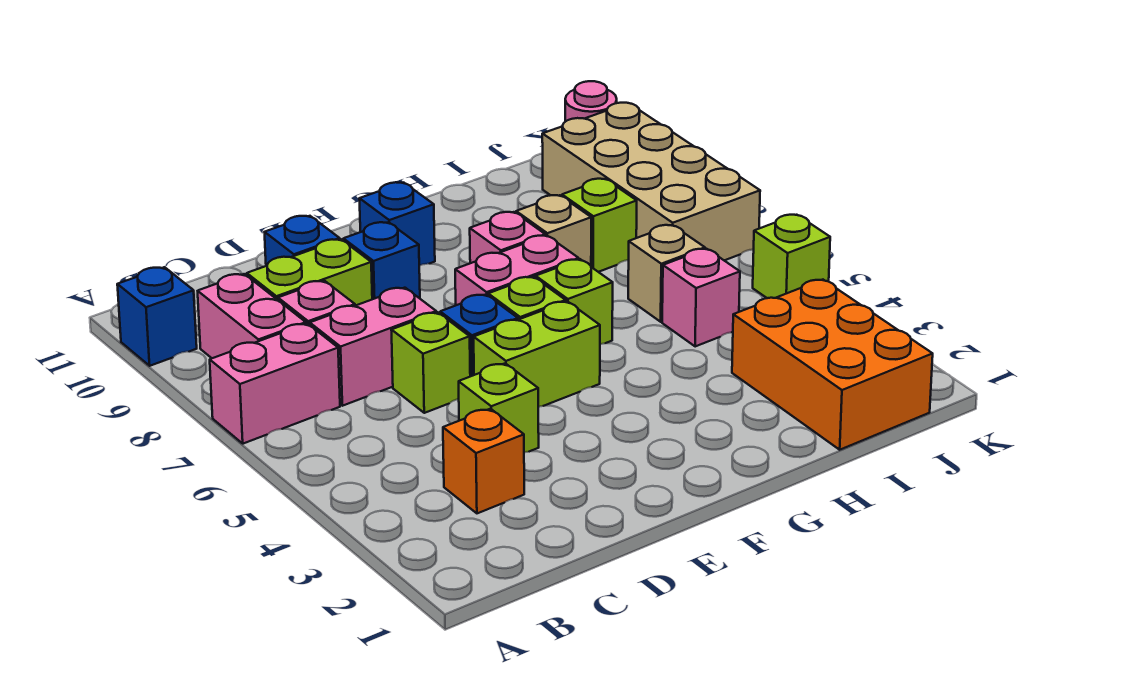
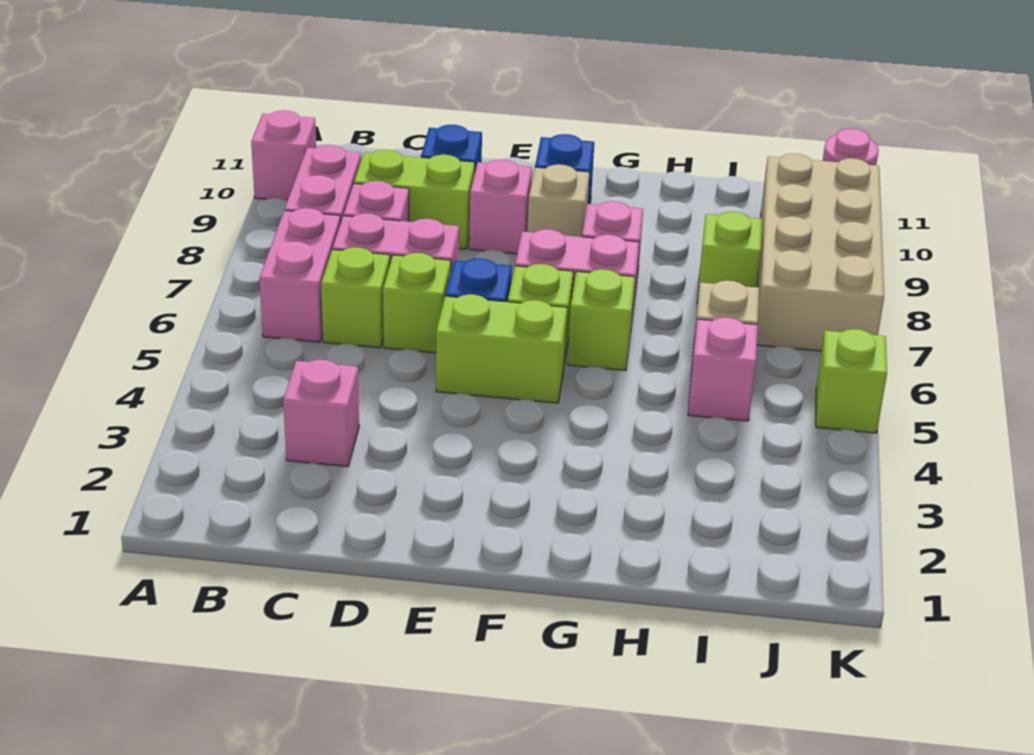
pink 1x2 brick [210,323,340,444] -> pink 1x2 brick turned to [259,208,340,342]
blue 1x1 brick [117,267,197,366] -> pink 1x1 brick [251,110,316,201]
orange 1x1 brick [443,409,524,513] -> pink 1x1 brick [283,360,359,467]
lime 1x1 brick [459,363,539,453] -> lime 1x1 brick moved to [321,247,390,348]
blue 1x1 brick [343,222,420,299] -> pink 1x1 brick [469,160,532,254]
tan 1x1 brick [516,195,591,266] -> tan 1x1 brick moved to [527,164,590,237]
orange 2x3 brick [732,280,933,450] -> none

